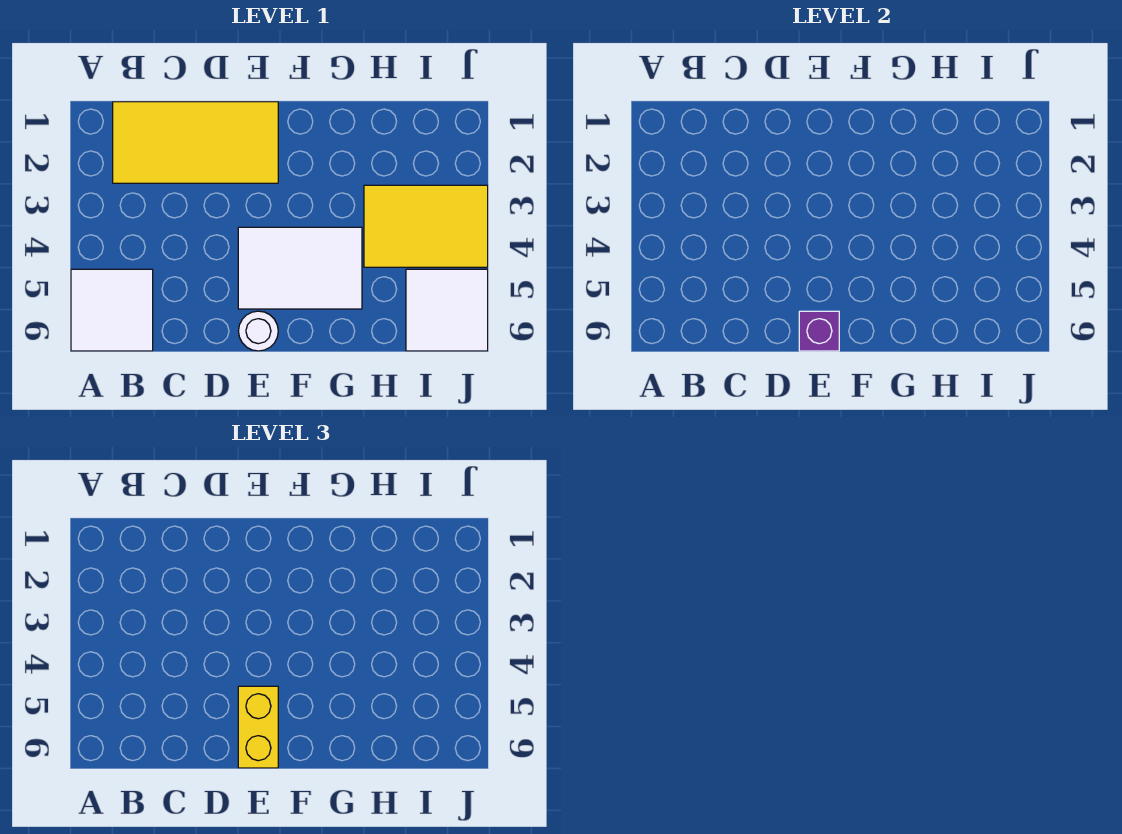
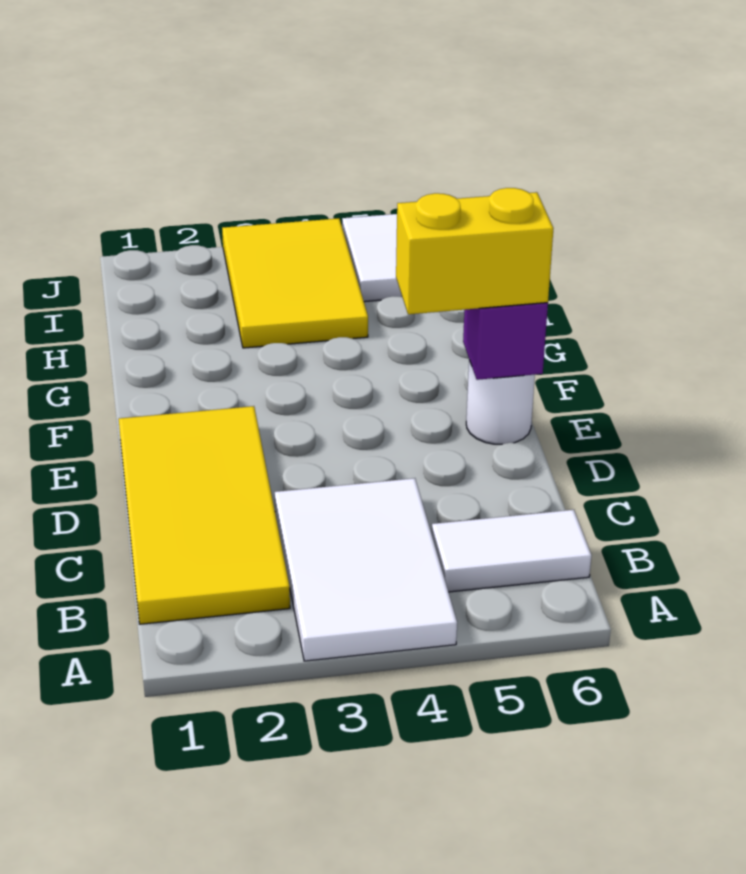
white 2x2 tile [71,269,153,351] -> white 1x2 tile [432,510,592,592]
white 2x3 tile [238,227,362,309] -> white 2x3 tile moved to [275,478,457,661]

